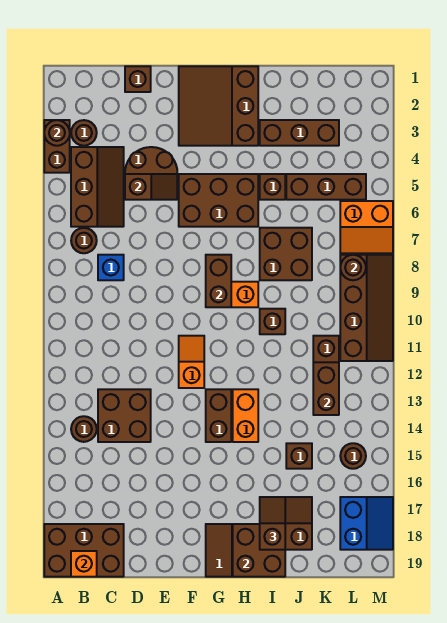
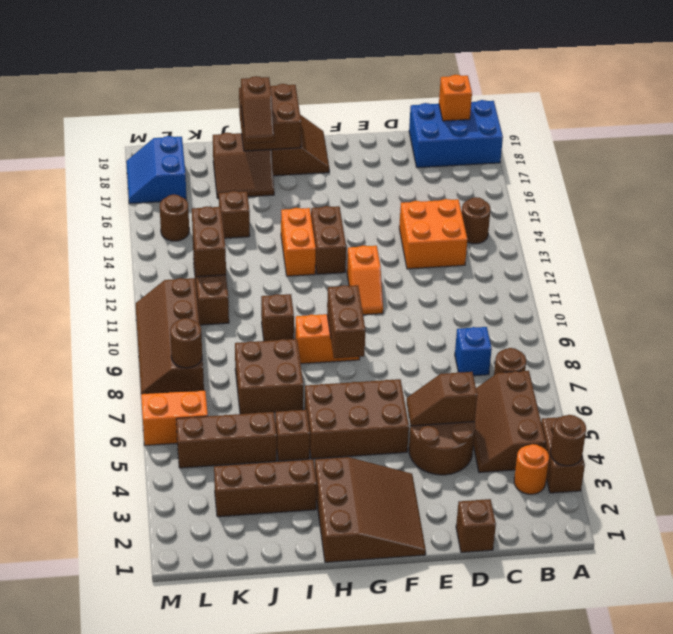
brown 2x3 brick [44,524,124,577] -> blue 2x3 brick [409,100,503,168]
brown 1x1 round brick [71,120,97,146] -> orange 1x1 round brick [514,444,549,494]
brown 2x2 brick [98,389,151,442] -> orange 2x2 brick [399,199,467,269]

